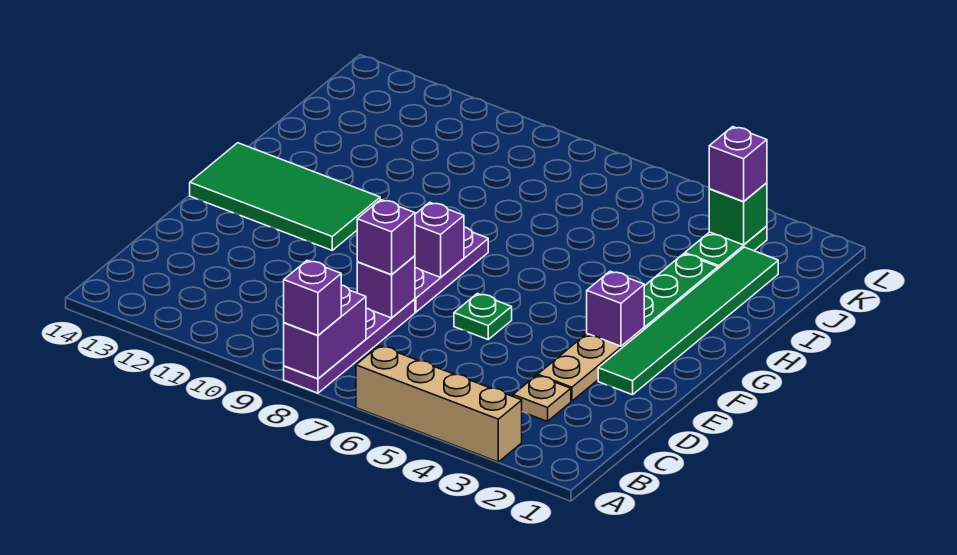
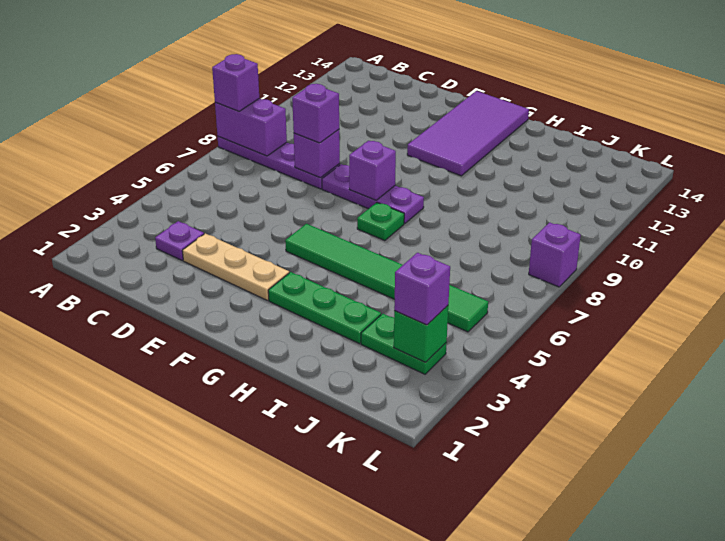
tan 1x4 brick [356,346,522,462] -> none
tan 1x1 plate [513,375,571,422] -> purple 1x1 plate [155,221,204,261]
green 1x6 tile [598,247,778,395] -> green 1x6 tile moved to [285,224,488,332]
green 1x1 plate [454,293,512,339] -> green 1x1 plate moved to [357,202,404,241]
purple 1x1 brick [587,271,644,346] -> purple 1x1 brick moved to [529,222,581,287]
green 2x4 tile [190,143,380,250] -> purple 2x4 tile [407,91,529,176]

